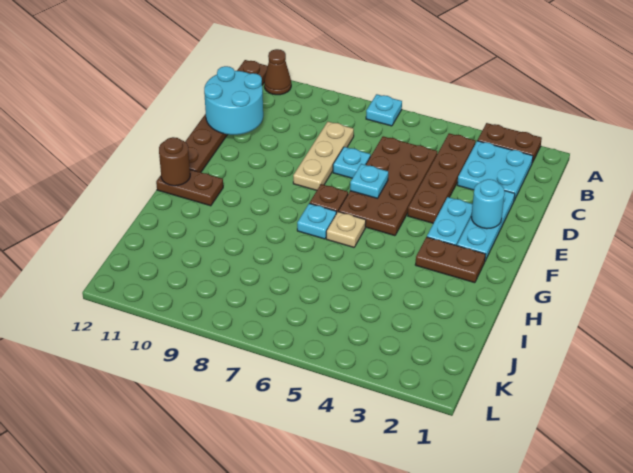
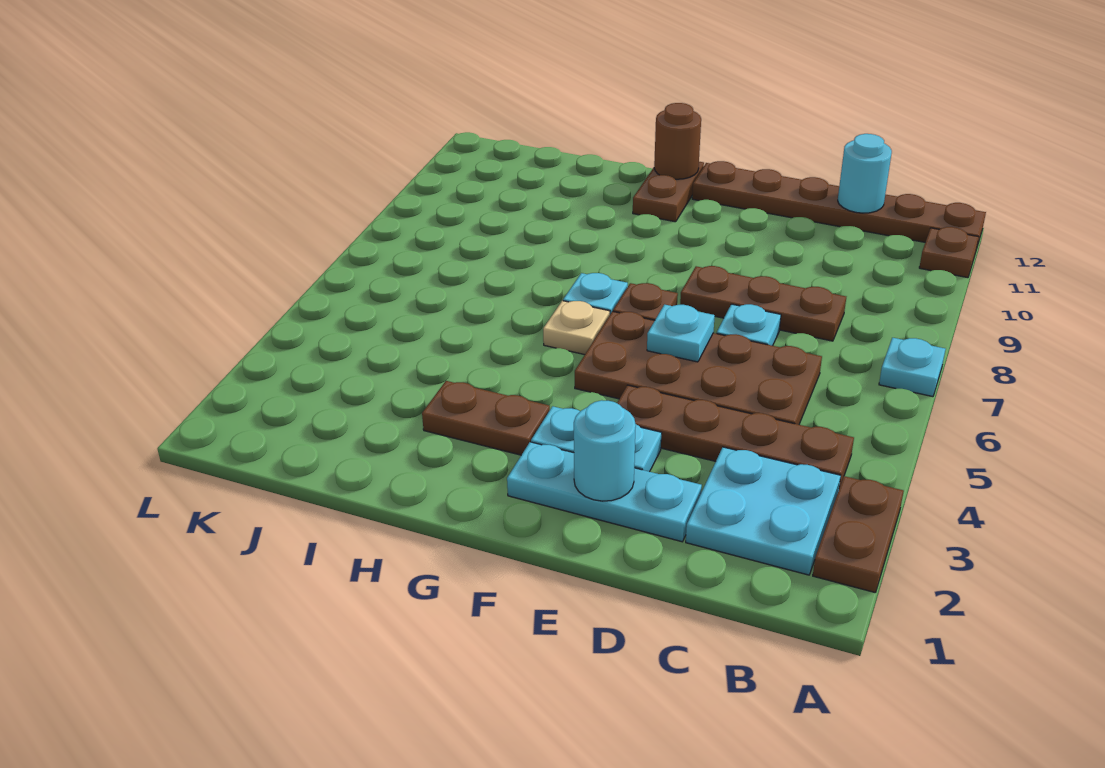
brown 1x1 cone [264,49,291,95] -> brown 1x1 plate [919,227,979,278]
tan 1x3 plate [293,122,354,190] -> brown 1x3 plate [680,266,846,341]
cyan 2x2 round brick [204,66,263,135] -> cyan 1x1 round brick [838,134,892,213]
brown 1x2 plate [415,237,485,283] -> brown 1x2 plate turned to [422,381,550,455]

